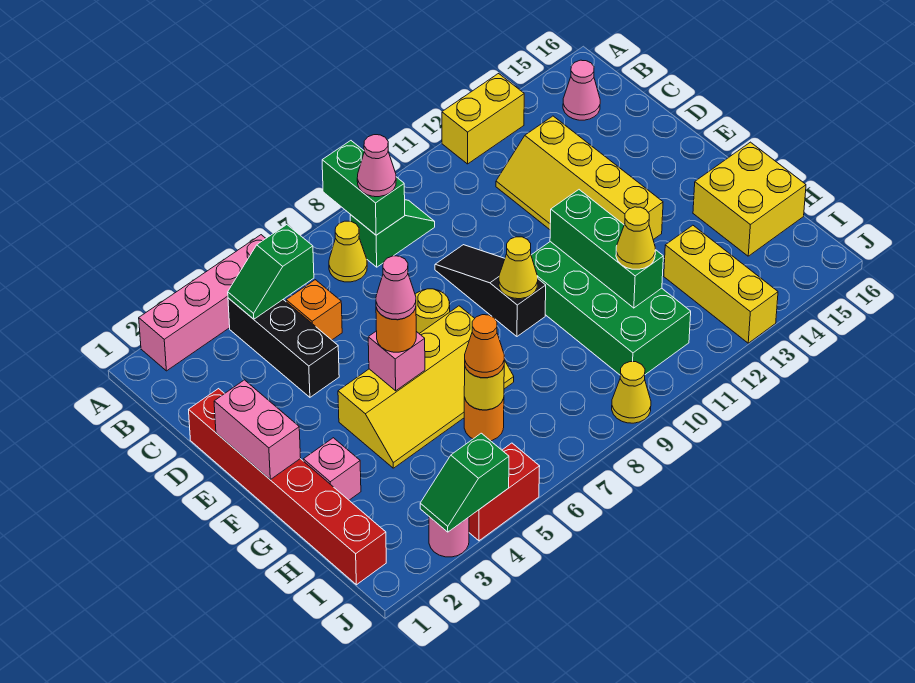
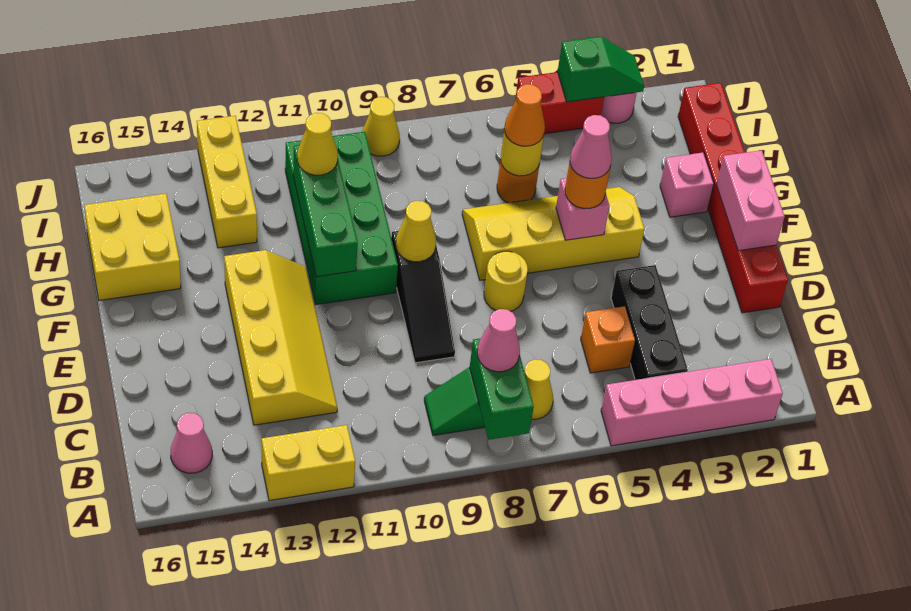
green 1x2 slope [228,225,314,319] -> none

